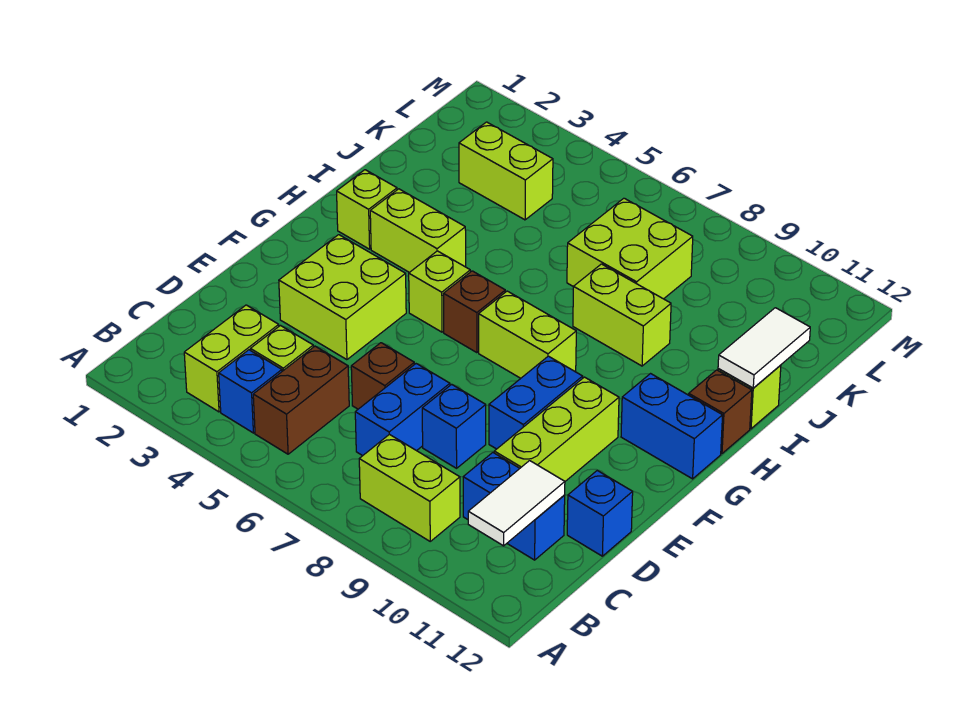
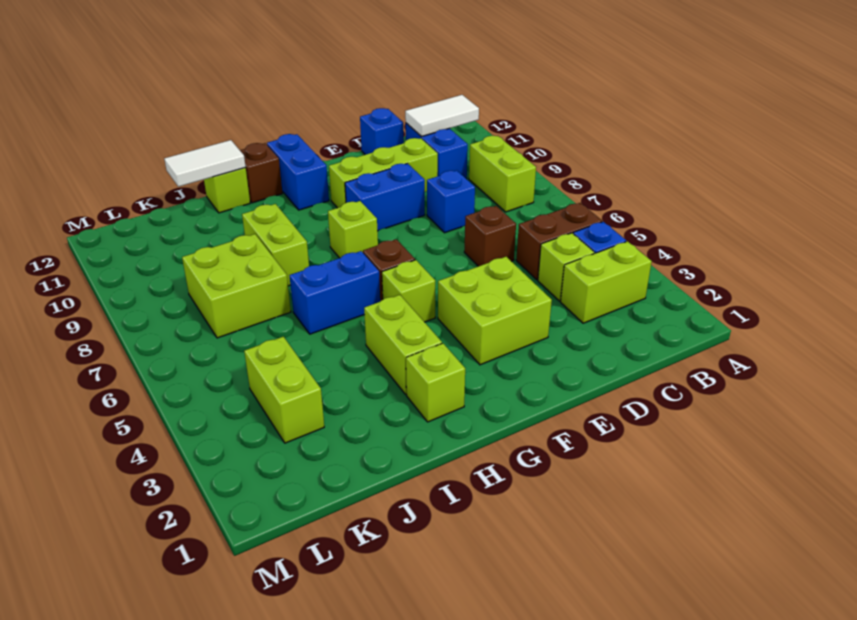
blue 1x2 brick [355,364,450,456] -> blue 1x2 brick moved to [290,251,380,334]
lime 1x2 brick [479,291,576,378] -> lime 1x1 brick [328,201,378,258]

